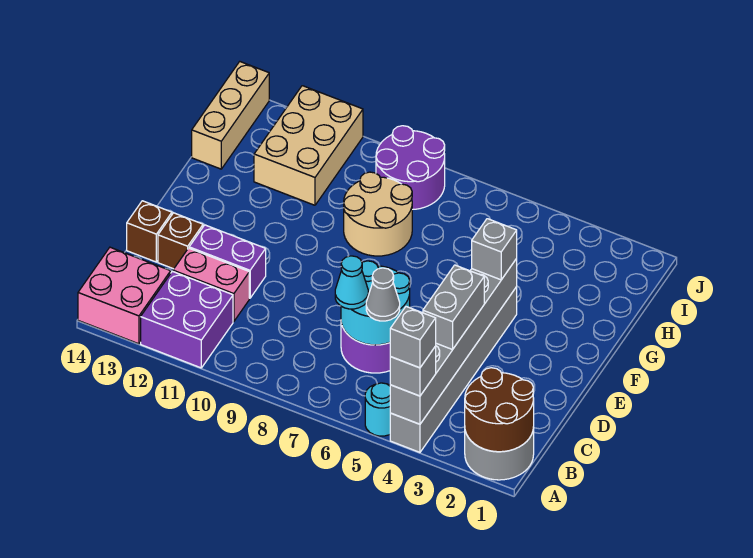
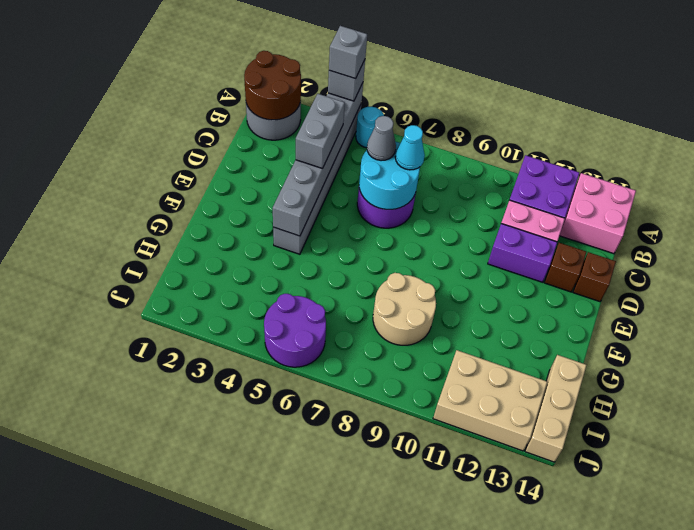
grey 1x1 brick [472,219,517,280] -> none
tan 2x3 brick [254,86,363,205] -> tan 2x3 brick turned to [433,350,547,451]
purple 2x2 round brick [376,126,445,210] -> purple 2x2 round brick moved to [264,294,326,367]

